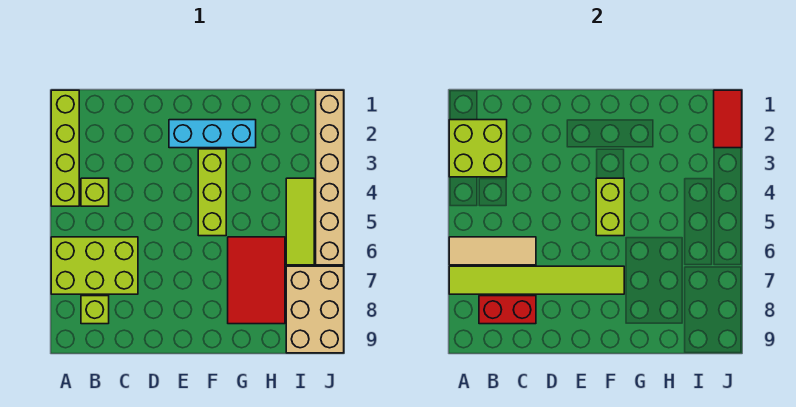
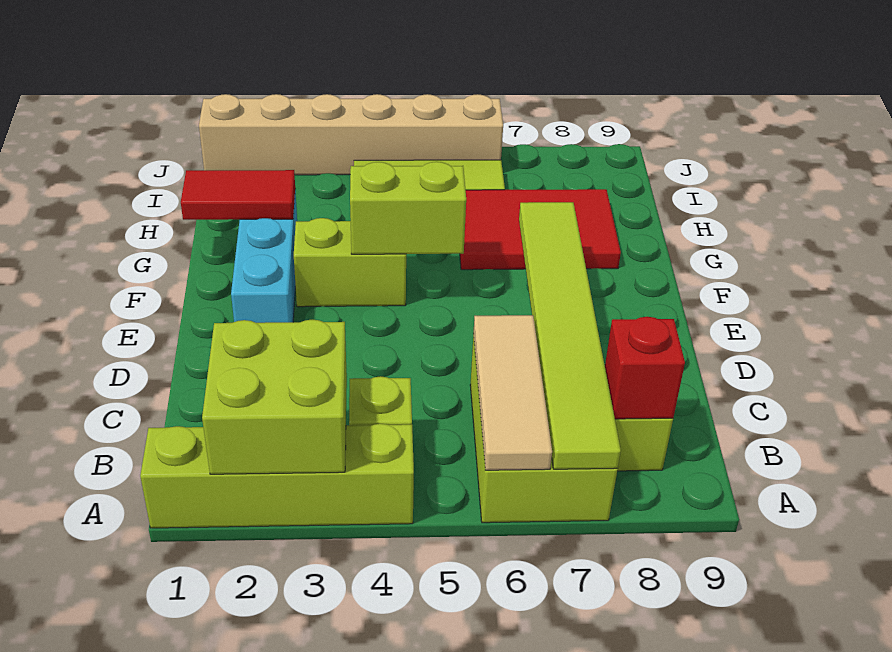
red 1x2 brick [479,296,536,324] -> red 1x1 brick [605,317,685,419]
lime 1x3 brick [198,149,226,236] -> lime 1x2 brick [294,218,406,307]
tan 2x3 brick [286,266,344,353] -> none
red 1x2 tile [714,90,742,148] -> red 1x2 tile moved to [181,170,295,220]

